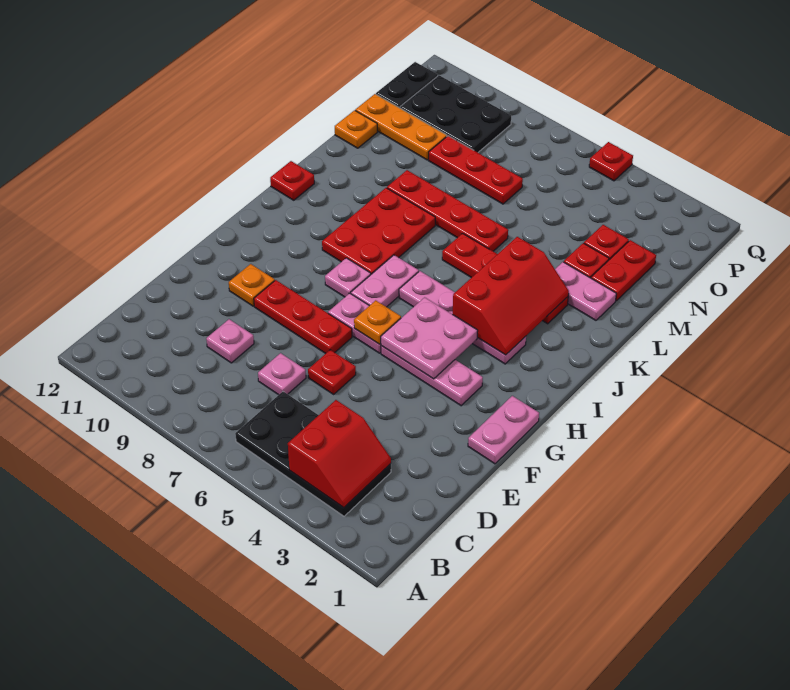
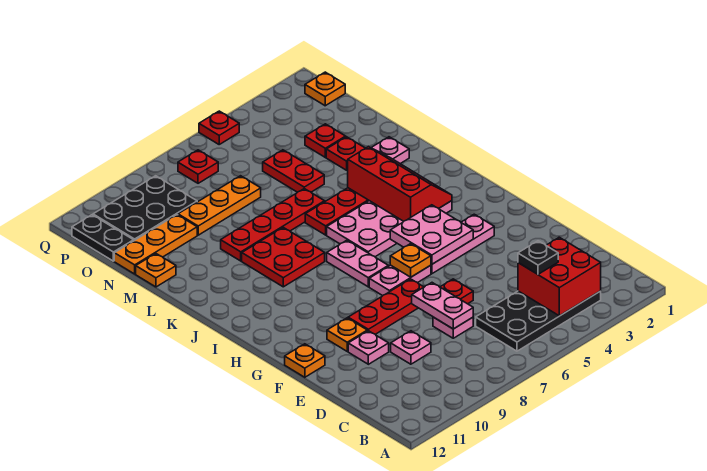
red 2x2 slope [288,400,391,508] -> red 2x2 brick [518,237,601,316]
none -> black 1x1 plate [518,241,558,274]
pink 1x2 plate [468,396,539,464] -> pink 1x2 plate moved to [412,283,473,329]
none -> orange 1x1 plate [285,344,325,377]
pink 1x1 plate [325,258,371,297] -> pink 1x1 plate moved to [348,331,389,364]
pink 1x4 plate [399,271,526,364] -> pink 2x4 plate [327,201,452,257]
red 2x3 plate [322,188,435,274] -> red 2x2 plate [242,227,325,287]
red 1x1 plate [270,161,314,200] -> red 1x1 plate moved to [178,150,218,183]
red 1x2 plate [591,240,656,301] -> red 1x2 plate moved to [263,150,324,192]
red 1x3 plate [428,136,523,204] -> orange 1x3 plate [178,176,261,235]
none -> orange 1x1 plate [305,72,345,106]

